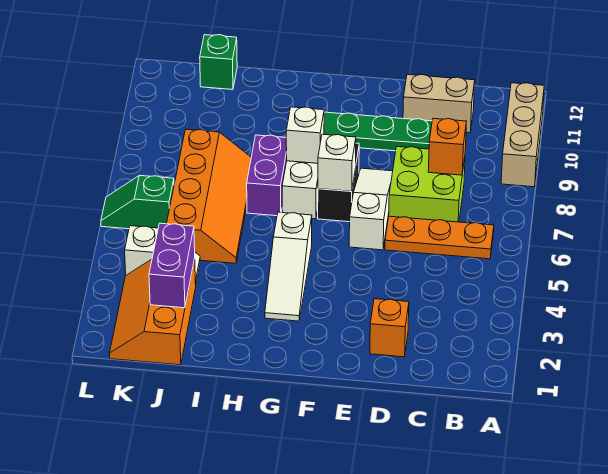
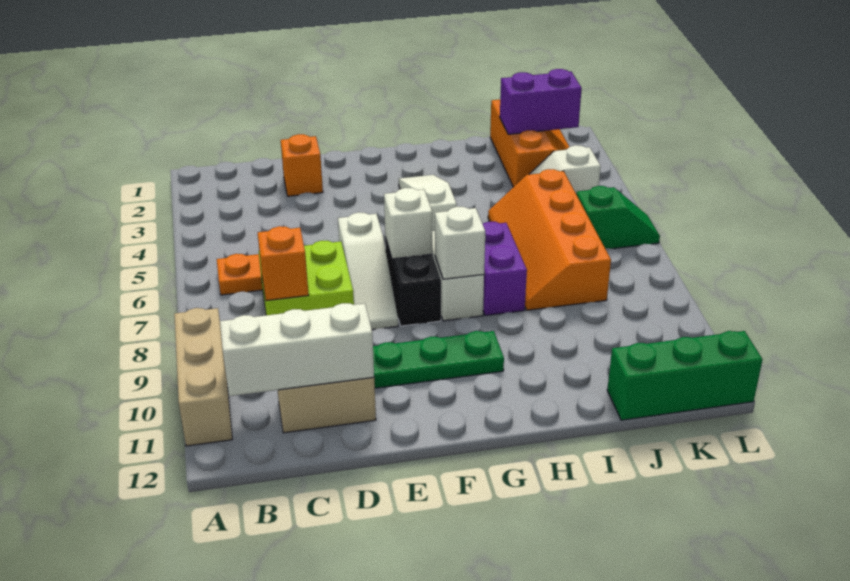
none -> white 1x3 brick [220,303,374,396]
purple 1x2 brick [149,223,195,308] -> purple 1x2 brick turned to [500,69,582,134]
green 1x1 brick [200,35,237,90] -> green 1x3 brick [607,331,763,420]

